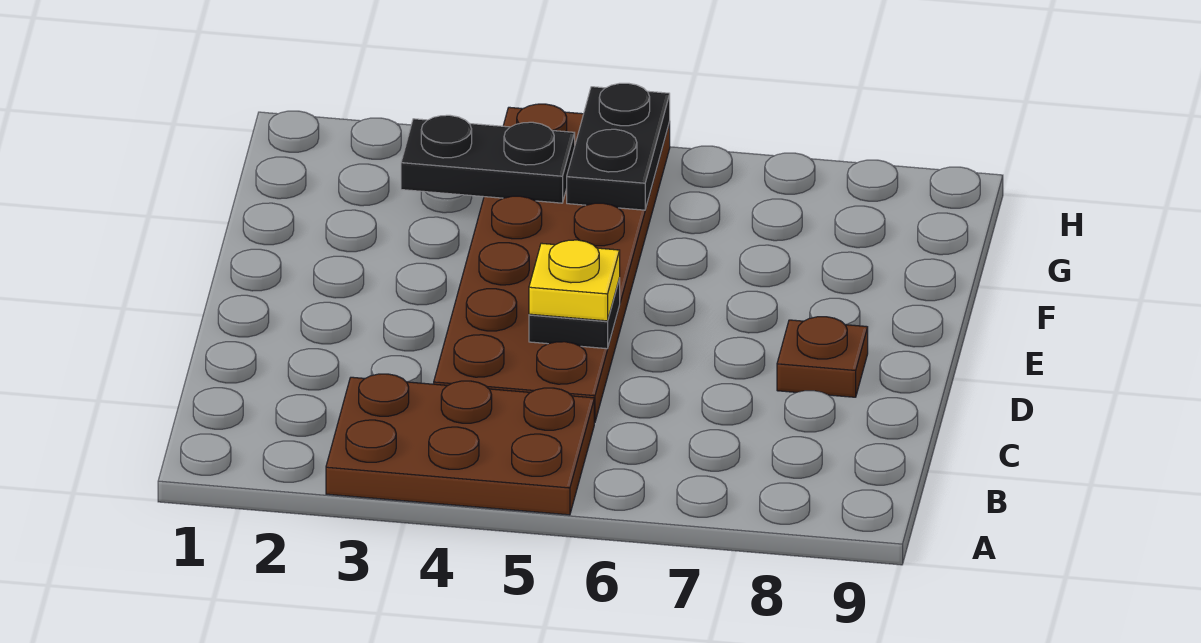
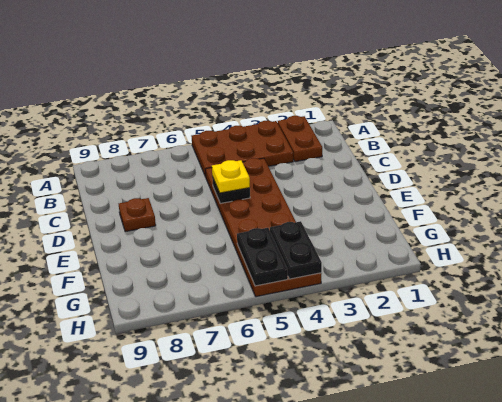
none -> brown 1x2 plate [278,116,322,162]
black 1x2 plate [401,115,575,203] -> black 1x2 plate turned to [270,221,322,279]

